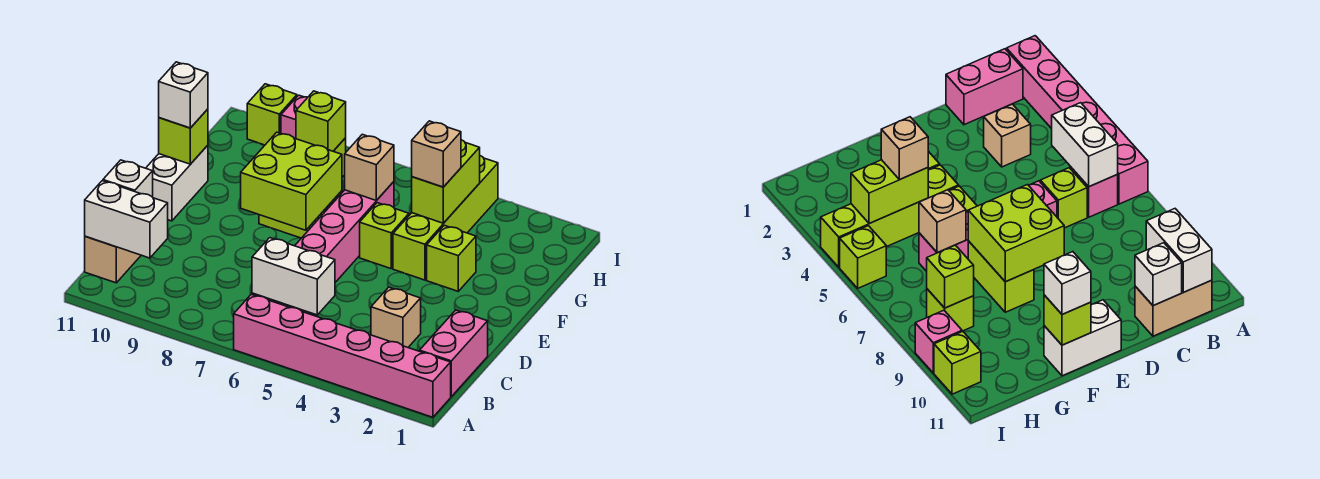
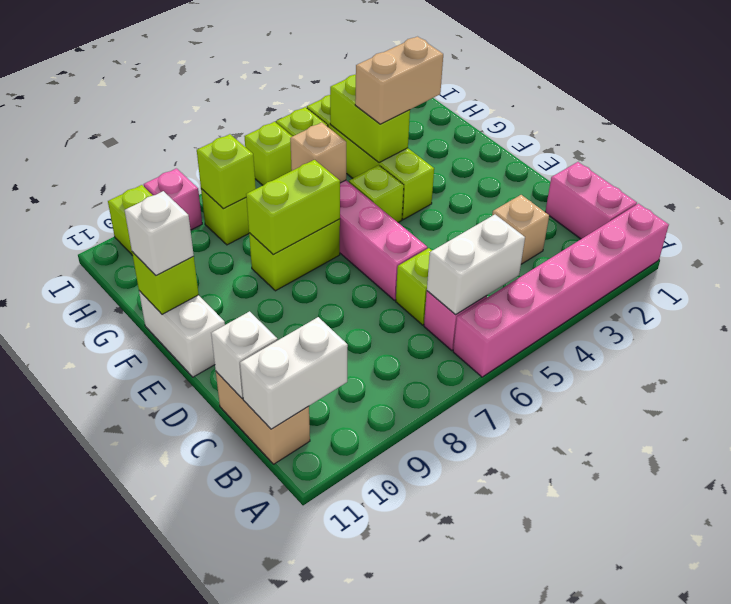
lime 2x2 brick [241,132,342,230] -> lime 1x2 brick [246,160,340,255]
lime 1x1 brick [427,225,476,291] -> lime 1x1 brick moved to [244,122,292,185]
tan 1x1 brick [412,121,461,187] -> tan 1x2 brick [355,37,443,124]

